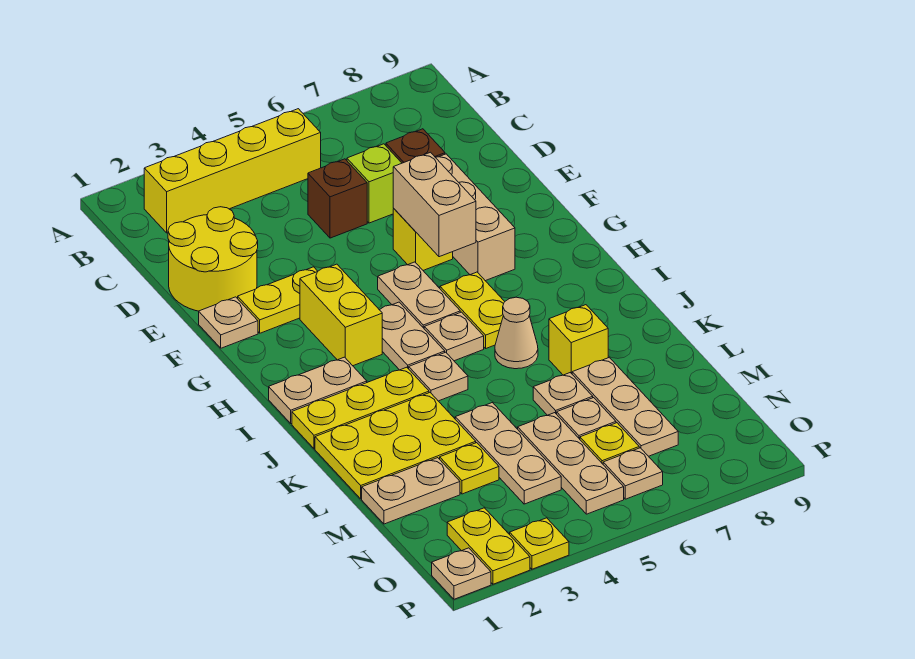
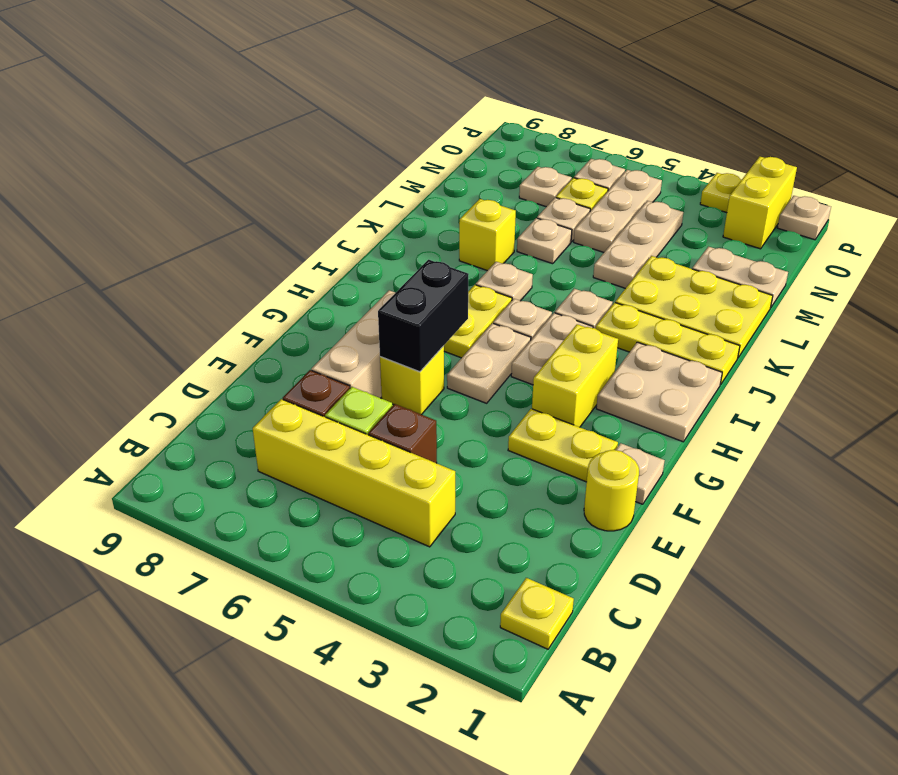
yellow 1x4 brick [144,109,321,233] -> yellow 1x4 brick moved to [253,399,455,547]
yellow 2x2 round brick [168,207,258,311] -> yellow 1x1 round brick [584,450,639,531]
tan 1x2 brick [393,152,476,257] -> black 1x2 brick [378,260,469,372]
tan 1x2 plate [269,357,367,424] -> tan 2x2 plate [596,342,722,442]
tan 1x1 cone [495,297,538,369] -> tan 1x1 plate [476,262,533,301]
tan 1x3 plate [572,357,678,456] -> tan 1x1 plate [519,167,572,207]
yellow 1x1 plate [440,443,499,494] -> yellow 1x1 plate moved to [500,578,574,649]
yellow 1x2 plate [447,508,530,584] -> yellow 1x2 brick [723,157,797,249]

